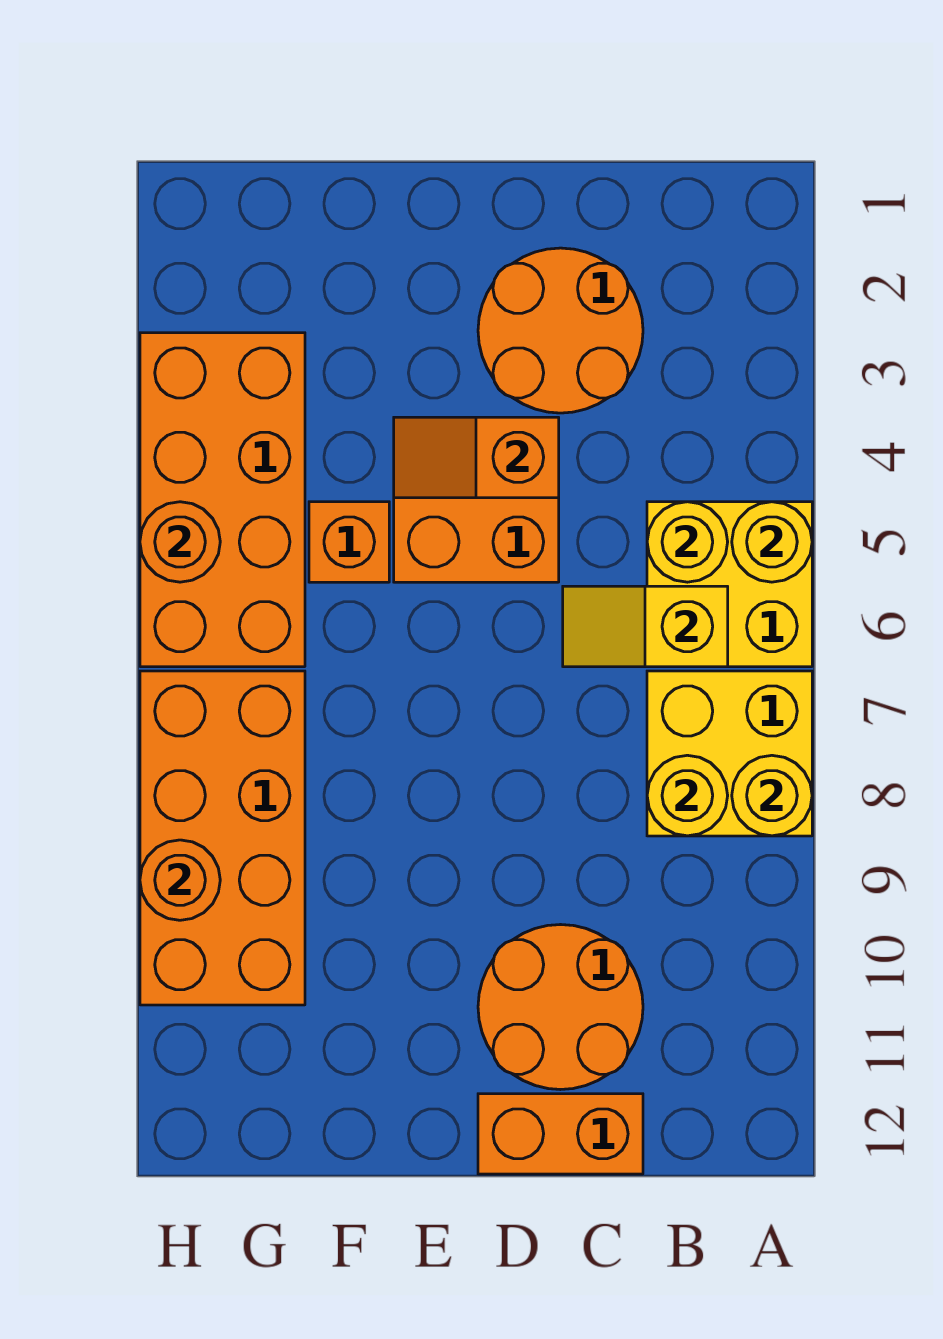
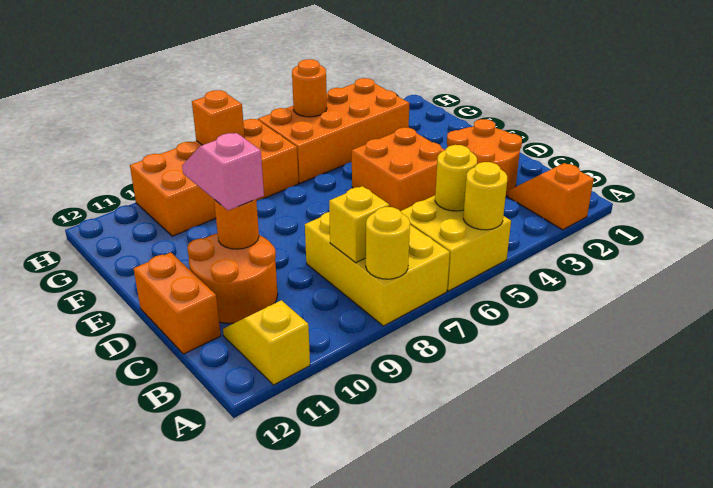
yellow 2x2 brick [647,671,812,836] -> yellow 2x3 brick [305,212,450,326]
yellow 1x2 slope [563,586,728,667] -> yellow 1x2 slope moved to [223,300,310,385]
yellow 1x1 round brick [647,755,728,836] -> yellow 1x1 brick [329,186,389,263]
orange 1x2 slope [394,417,559,498] -> orange 1x2 slope moved to [508,163,594,230]
none -> pink 1x2 slope [182,133,264,211]
orange 1x1 brick [309,502,389,582] -> orange 1x1 brick moved to [192,90,245,145]
orange 1x1 round brick [140,840,220,920] -> orange 1x1 round brick moved to [214,199,259,249]

